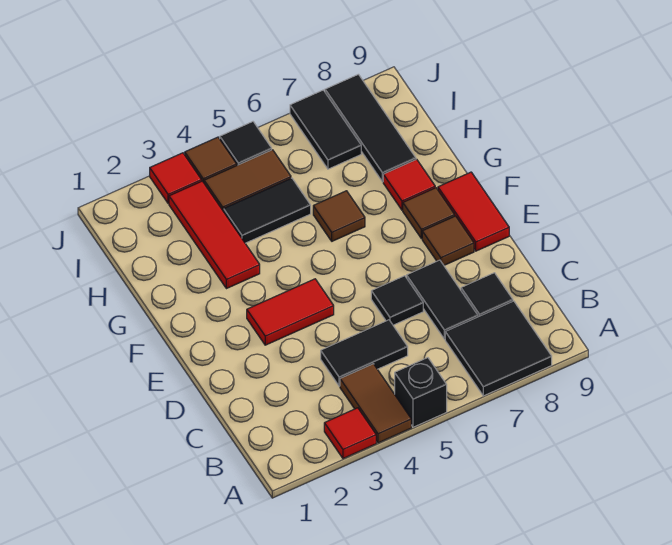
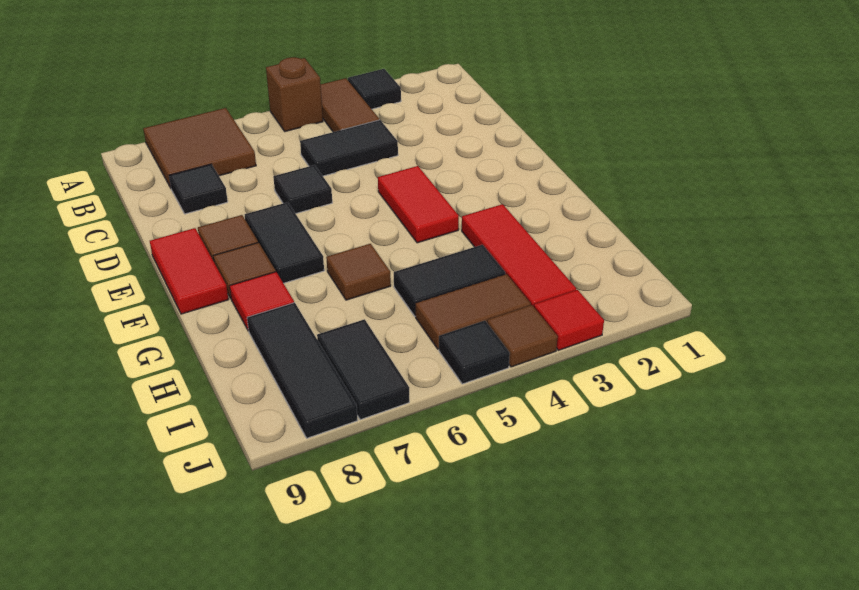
red 1x1 tile [324,408,376,459] -> black 1x1 tile [348,69,401,109]
black 1x1 brick [395,358,447,427] -> brown 1x1 brick [266,57,323,131]
black 2x2 tile [445,301,552,396] -> brown 2x2 tile [143,108,256,188]
black 1x2 tile [407,260,478,339] -> black 1x2 tile moved to [245,202,324,283]
red 1x2 tile [247,279,334,345] -> red 1x2 tile turned to [378,166,459,243]

